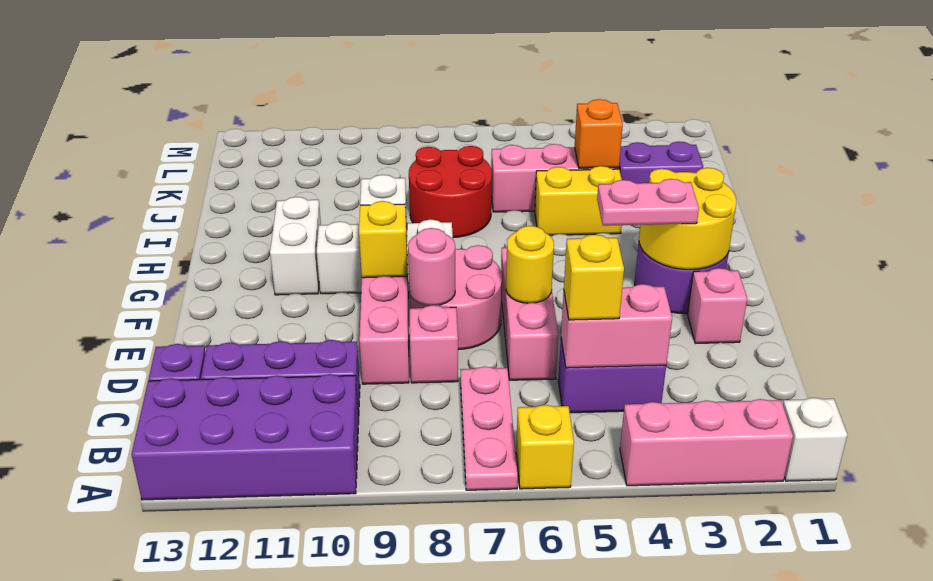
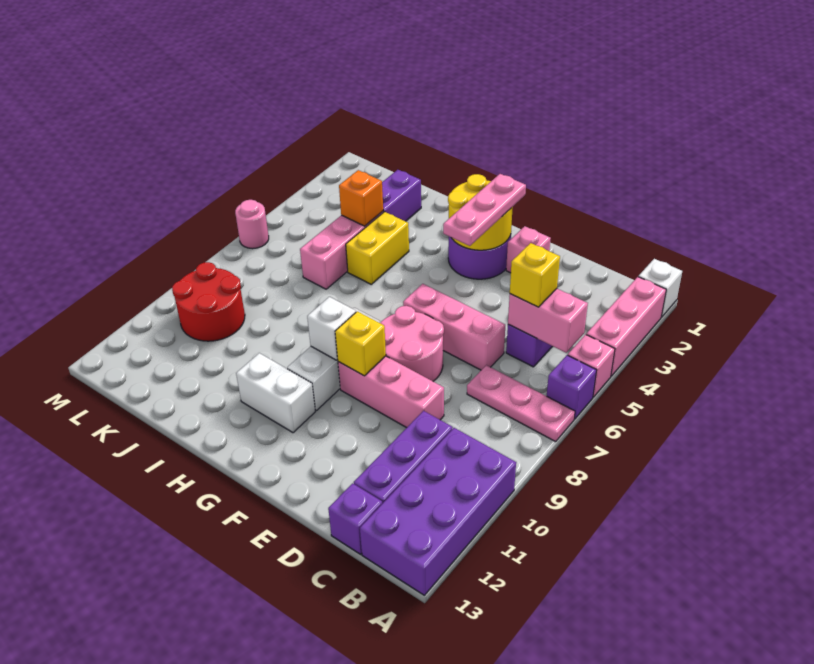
yellow 1x1 brick [516,405,574,489] -> purple 1x1 brick [547,355,597,419]
pink 1x2 brick [561,284,672,368] -> pink 1x2 brick turned to [508,289,588,353]
pink 1x1 brick [410,305,458,383] -> pink 1x1 brick moved to [568,335,615,397]
yellow 1x1 round brick [506,226,554,303] -> none
pink 1x1 round brick [408,228,455,306] -> pink 1x1 round brick moved to [235,200,269,249]
pink 1x2 plate [597,179,699,226] -> pink 1x3 plate [443,174,526,246]
red 2x2 round brick [409,146,492,238] -> red 2x2 round brick moved to [172,262,245,341]

